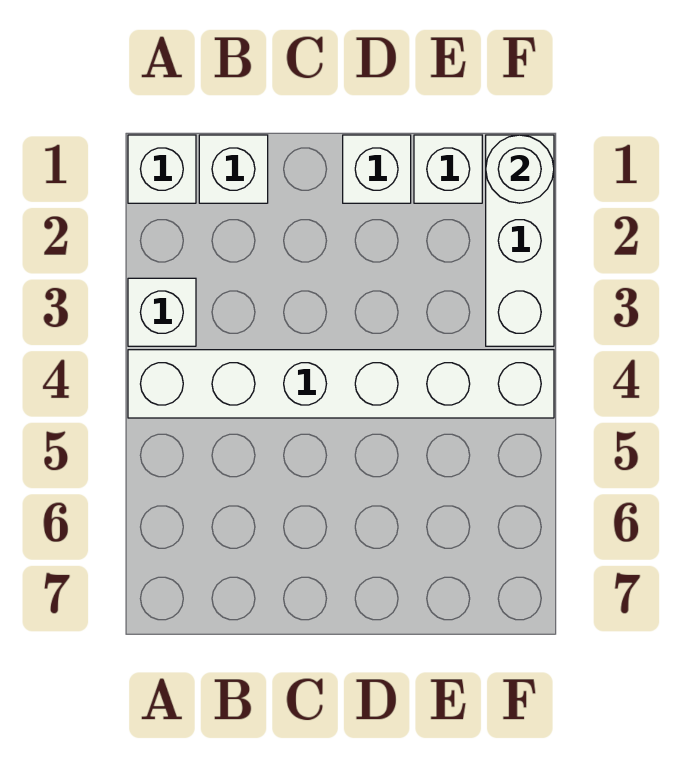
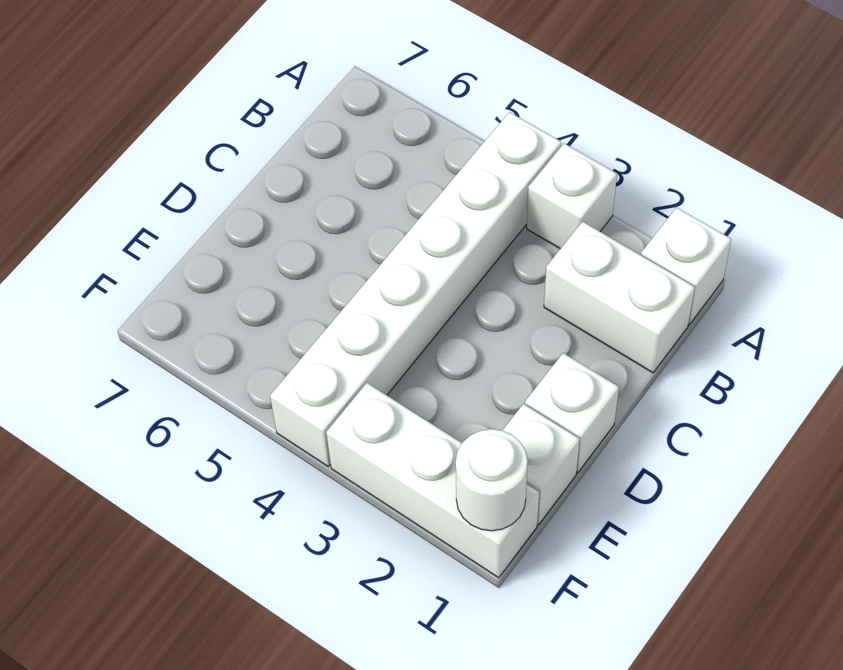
white 1x1 brick [199,135,268,203] -> white 1x2 brick [544,222,695,373]

